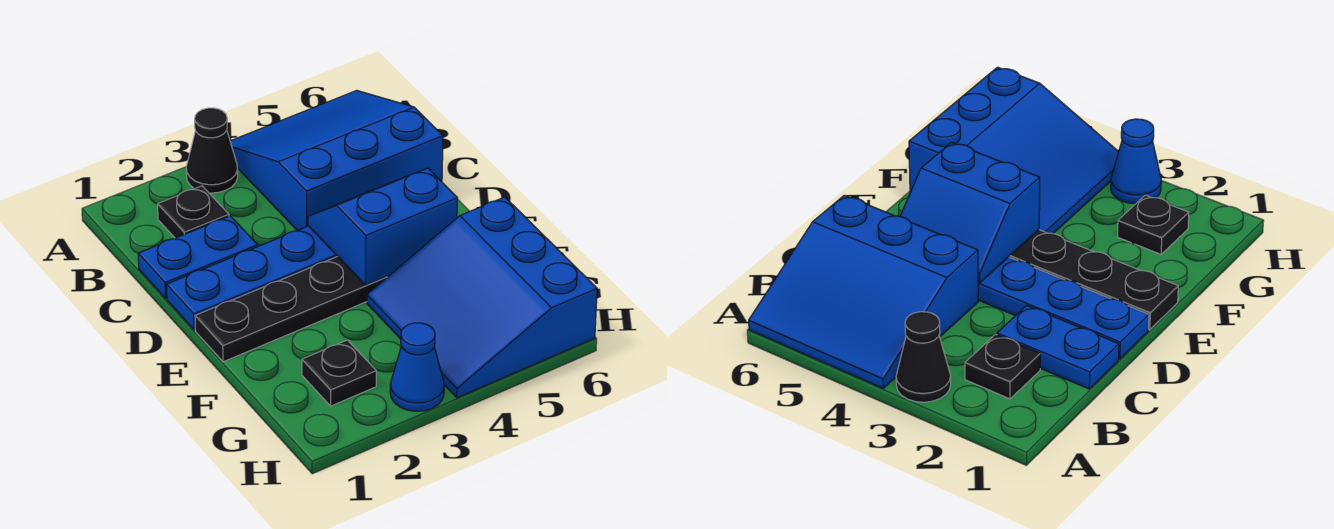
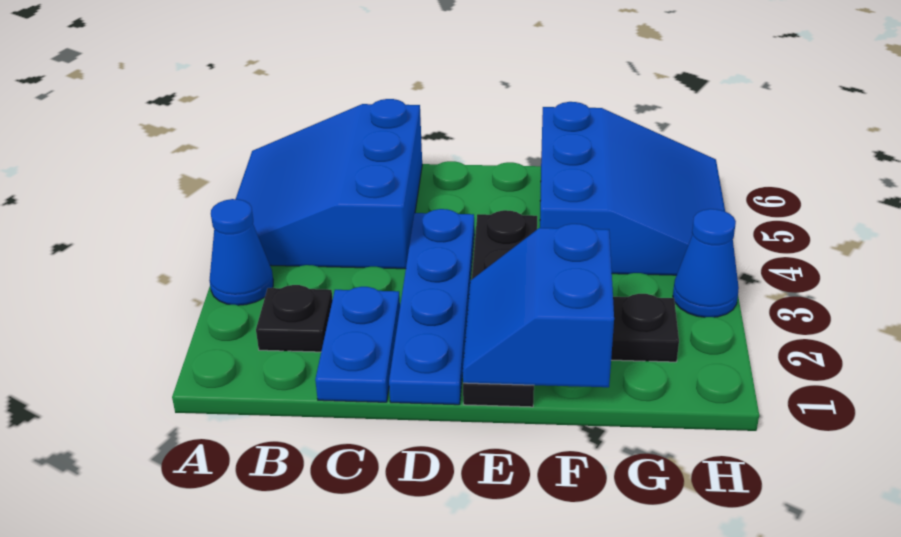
black 1x1 cone [186,108,238,193] -> blue 1x1 cone [209,199,273,305]
blue 2x2 slope [308,168,457,285] -> blue 2x2 slope moved to [463,224,614,387]
blue 3x3 slope [367,197,597,398] -> blue 3x3 slope turned to [540,102,725,275]

